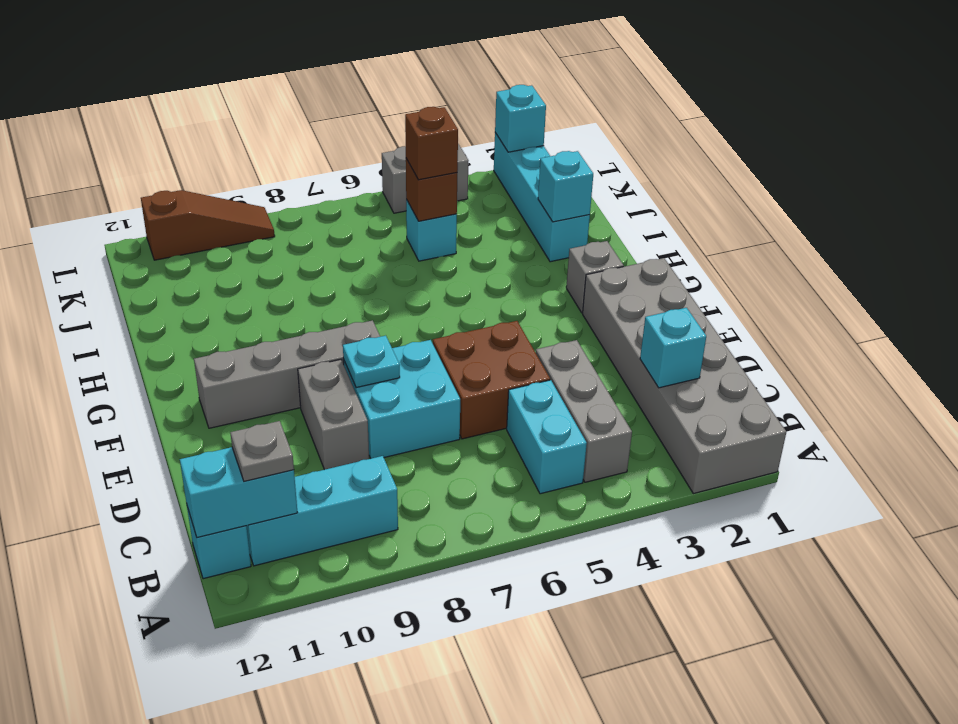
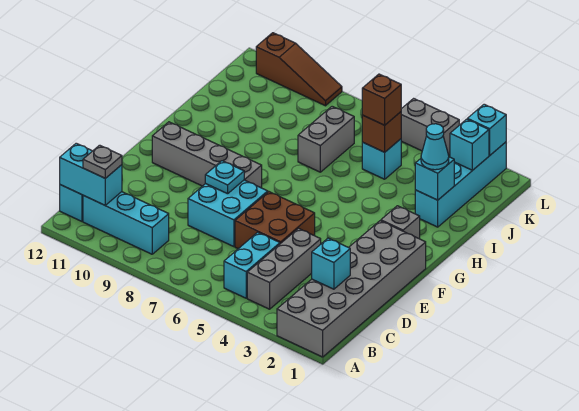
grey 1x2 brick [298,360,369,470] -> grey 1x2 brick moved to [298,106,354,172]
none -> cyan 1x1 cone [421,124,449,170]
none -> cyan 1x1 brick [450,119,489,170]

